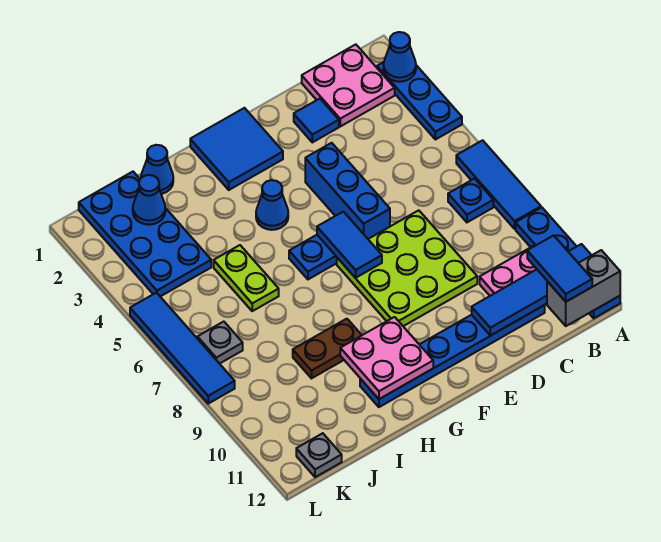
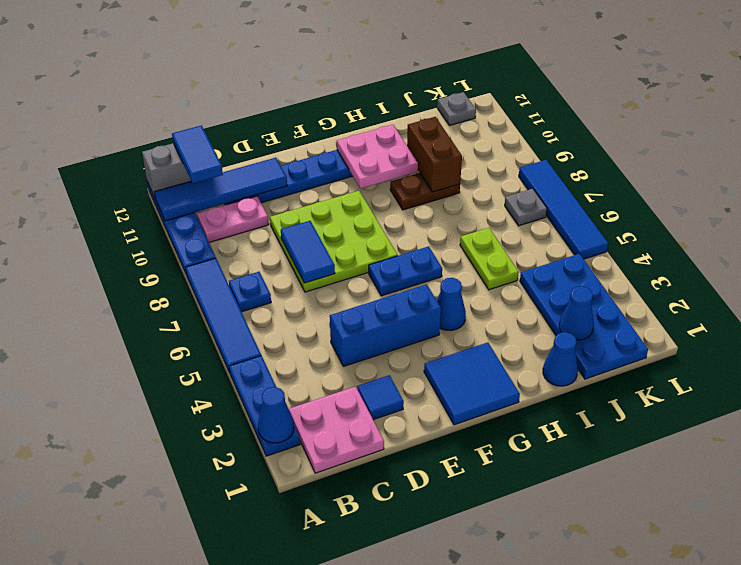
blue 1x3 tile [456,140,541,229] -> blue 1x4 tile [185,258,261,373]
blue 1x3 brick [305,143,390,239] -> blue 1x3 brick turned to [330,284,441,366]
blue 1x2 tile [317,212,382,278] -> blue 1x2 tile moved to [281,221,335,283]
none -> brown 1x2 brick [407,117,462,192]

